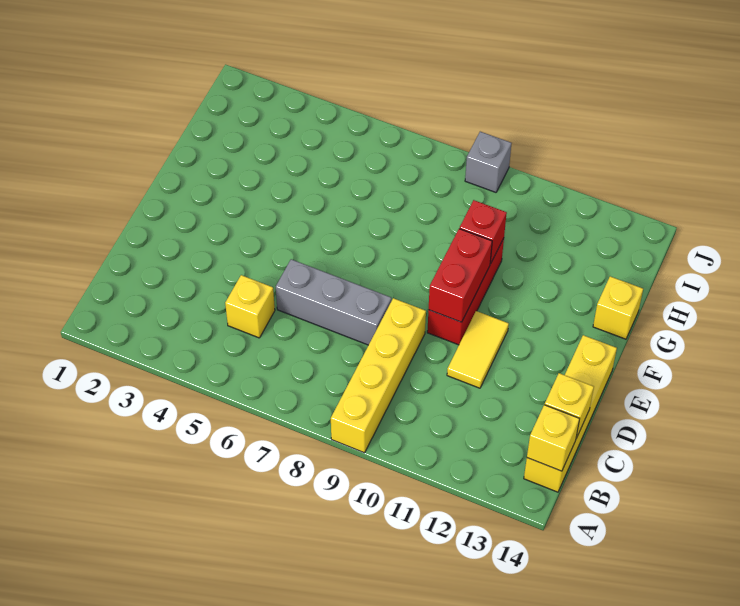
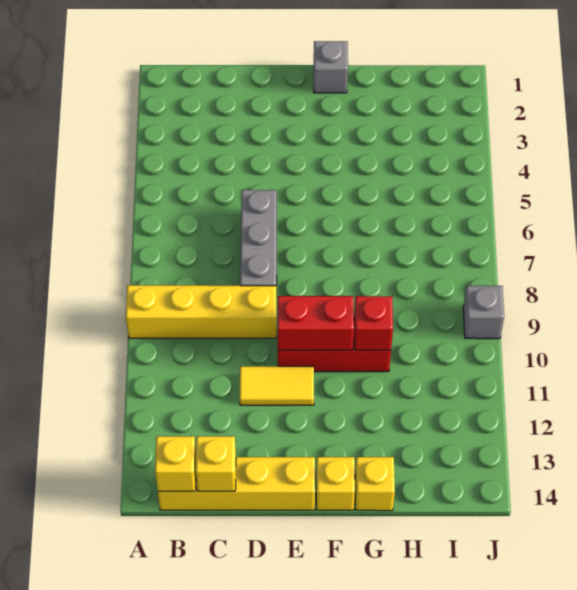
yellow 1x1 brick [225,275,275,338] -> yellow 1x1 brick moved to [316,457,355,510]
none -> grey 1x1 brick [314,41,348,93]

